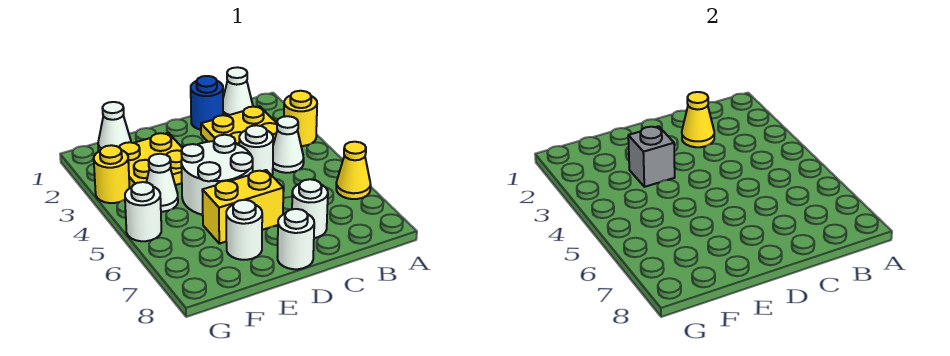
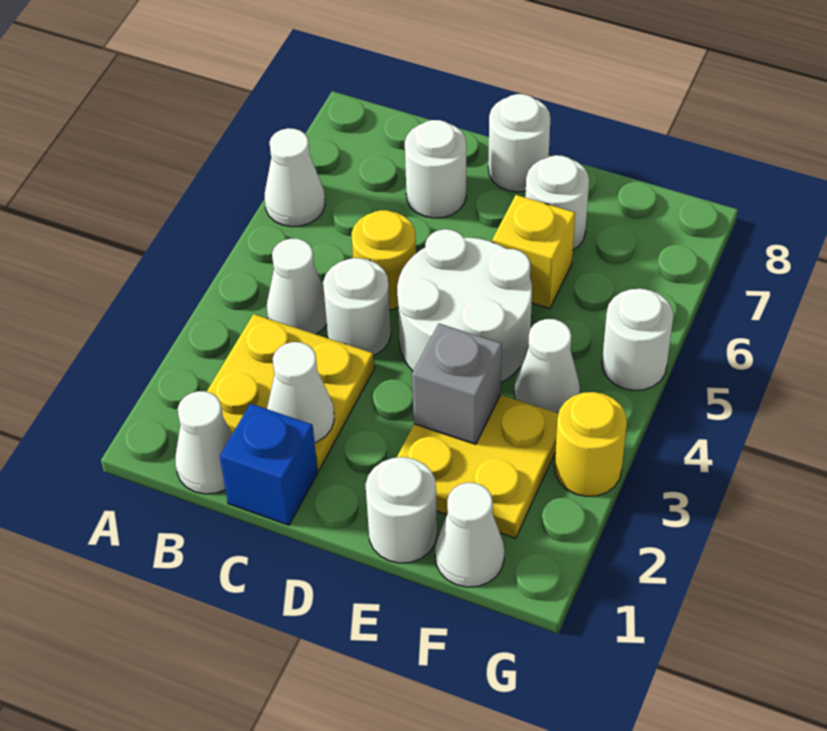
yellow 1x1 round brick [284,91,317,146] -> yellow 1x1 round brick moved to [351,210,416,310]
yellow 1x1 cone [336,142,371,199] -> white 1x1 cone [264,128,325,227]
blue 1x1 round brick [191,76,223,130] -> blue 1x1 brick [220,404,318,525]
yellow 1x1 cone [682,92,714,147] -> white 1x1 cone [267,342,334,443]
yellow 1x2 brick [202,170,283,244] -> yellow 1x1 brick [492,195,575,309]
none -> white 1x1 round brick [365,457,437,563]

